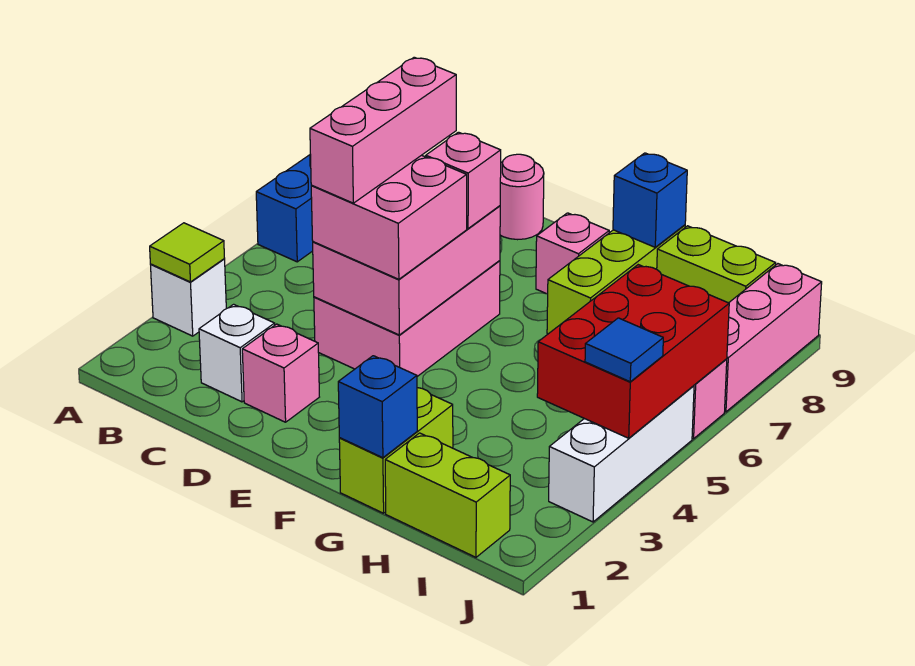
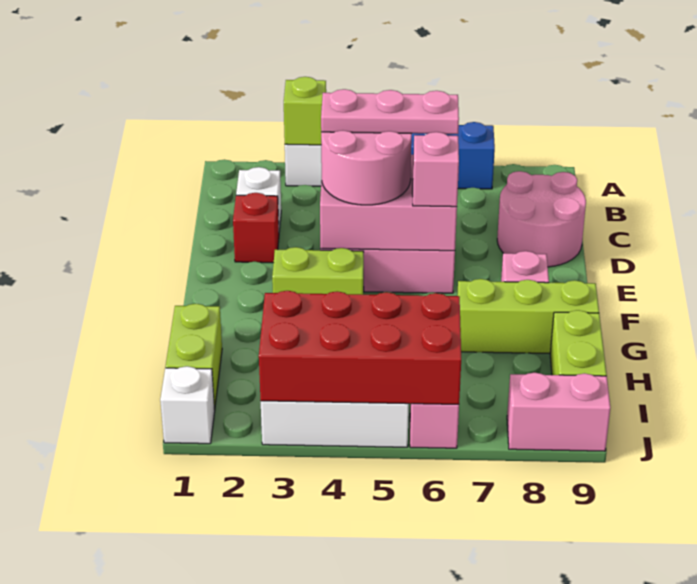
lime 1x1 tile [150,223,224,282] -> lime 1x1 brick [284,77,326,145]
pink 1x1 brick [242,324,319,422] -> red 1x1 brick [233,193,279,263]
pink 2x2 brick [311,155,467,279] -> pink 2x2 round brick [321,131,412,205]
pink 1x3 brick [310,57,456,203] -> pink 1x3 plate [321,89,459,134]
pink 1x1 round brick [500,154,544,240] -> pink 2x2 round brick [497,171,586,267]
lime 1x2 brick [339,388,453,513] -> lime 1x2 brick moved to [272,247,364,295]
blue 1x1 brick [338,356,417,458] -> none
blue 1x1 brick [613,153,687,247] -> none
red 2x3 brick [537,265,729,438] -> red 2x4 brick [259,291,461,404]
none -> white 1x1 brick [160,366,215,444]
blue 1x1 tile [585,318,663,382] -> none
pink 1x3 brick [725,264,822,412] -> pink 1x2 brick [507,373,610,451]

